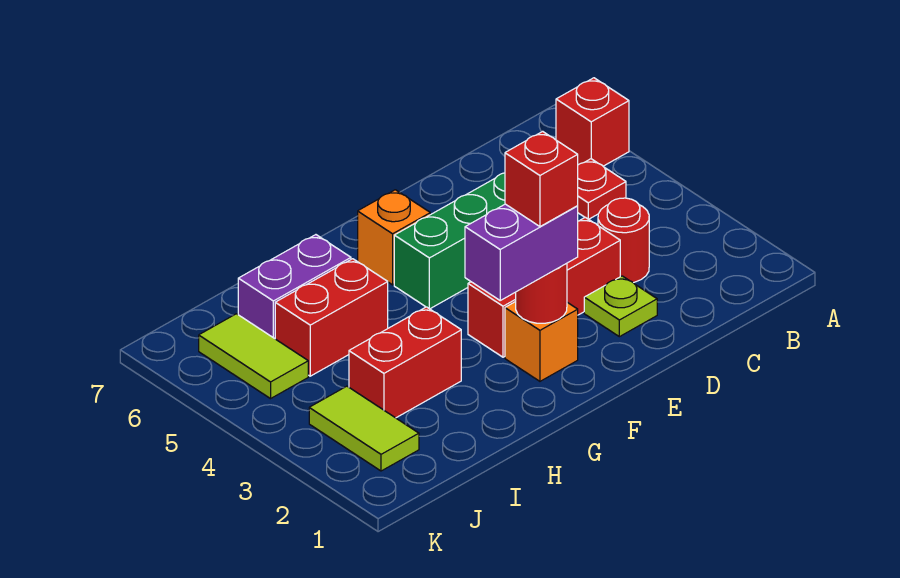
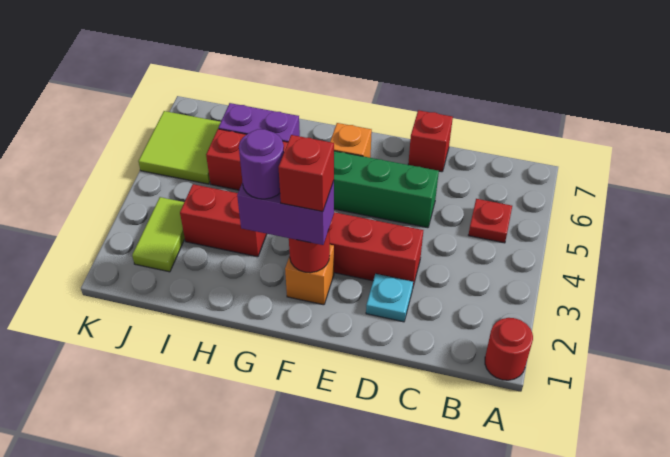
red 1x1 brick [556,78,629,166] -> red 1x1 brick moved to [408,110,453,172]
red 1x1 round brick [598,198,649,283] -> red 1x1 round brick moved to [485,318,533,380]
lime 1x1 plate [584,276,657,337] -> cyan 1x1 plate [366,274,413,322]
none -> purple 1x1 round brick [239,129,284,199]
lime 1x2 tile [199,314,308,399] -> lime 2x2 tile [138,111,221,184]

